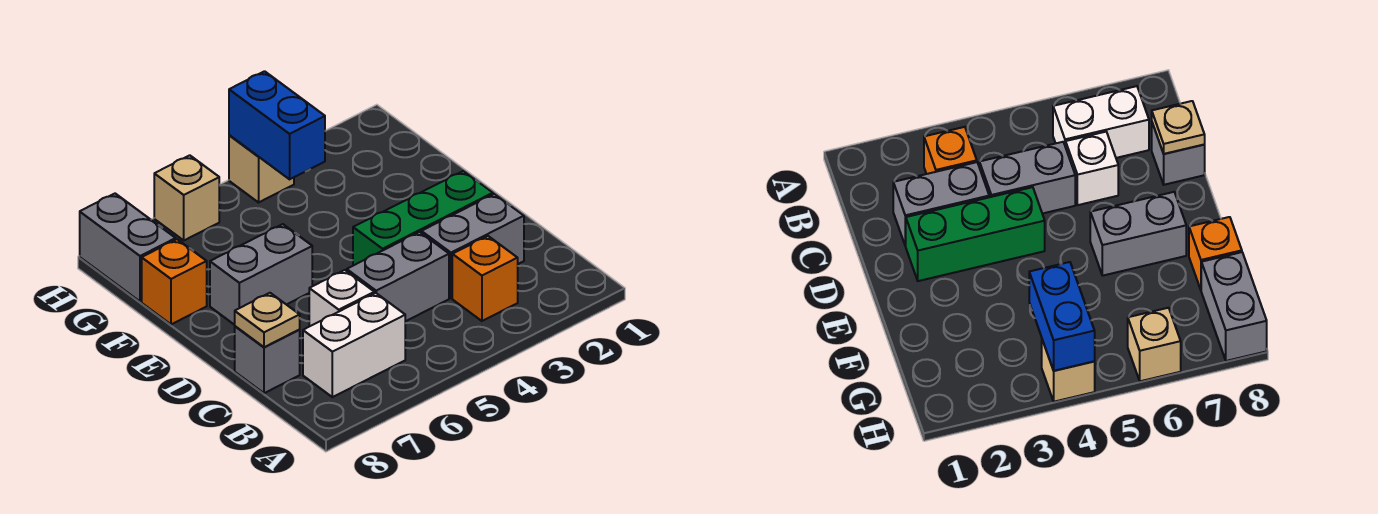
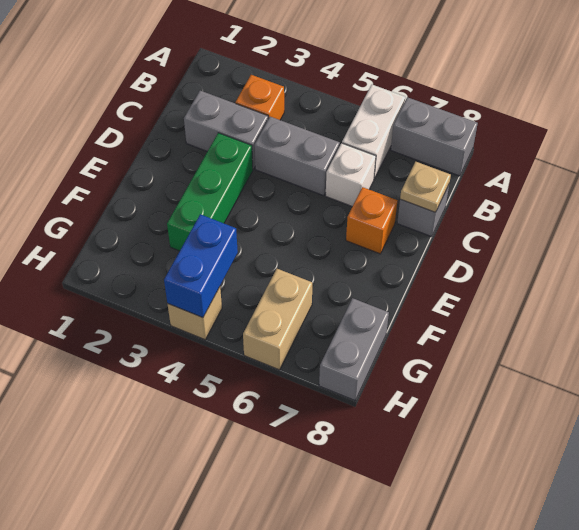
white 1x2 brick [303,293,405,397] -> white 1x2 brick turned to [342,85,405,179]
green 1x3 brick [353,171,493,266] -> green 1x3 brick turned to [167,133,253,251]
grey 1x2 brick [210,224,312,325] -> grey 1x2 brick moved to [391,97,478,176]
orange 1x1 brick [142,239,207,324] -> orange 1x1 brick moved to [346,187,397,254]
tan 1x1 brick [154,155,219,240] -> tan 1x2 brick [243,269,312,370]

